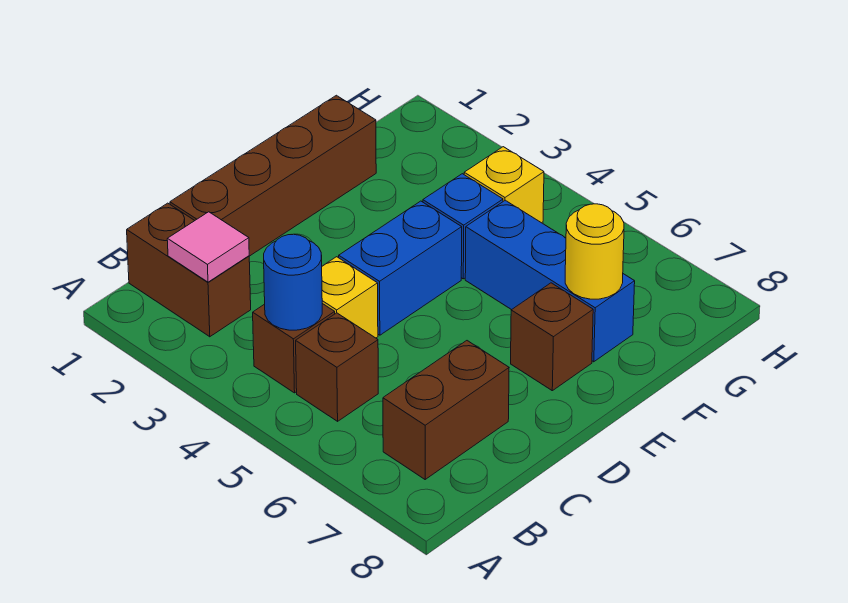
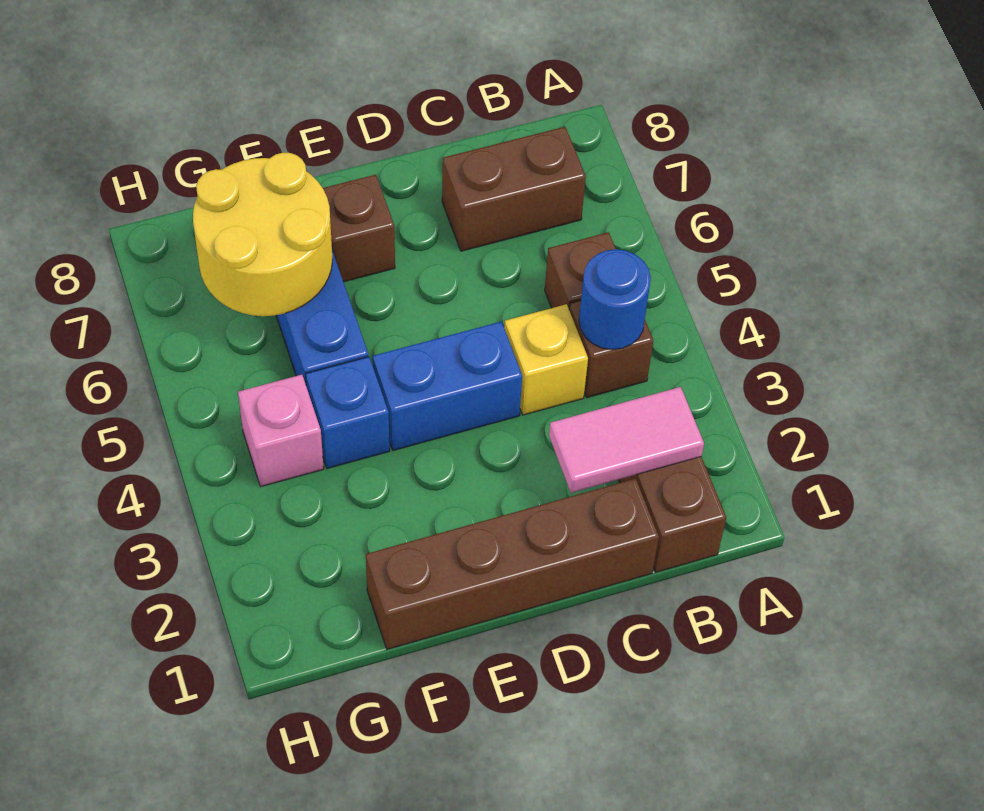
pink 1x1 tile [167,212,249,282] -> pink 1x2 tile [549,387,704,493]
yellow 1x1 round brick [565,204,624,299] -> yellow 2x2 round brick [193,153,333,316]
yellow 1x1 brick [464,147,544,223] -> pink 1x1 brick [238,375,324,487]

